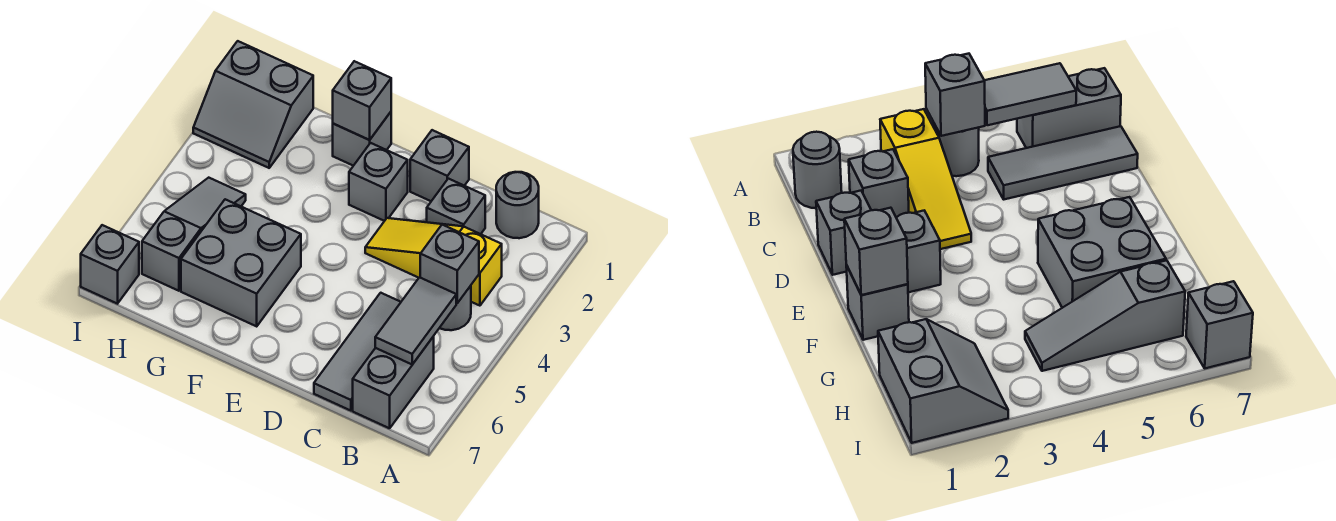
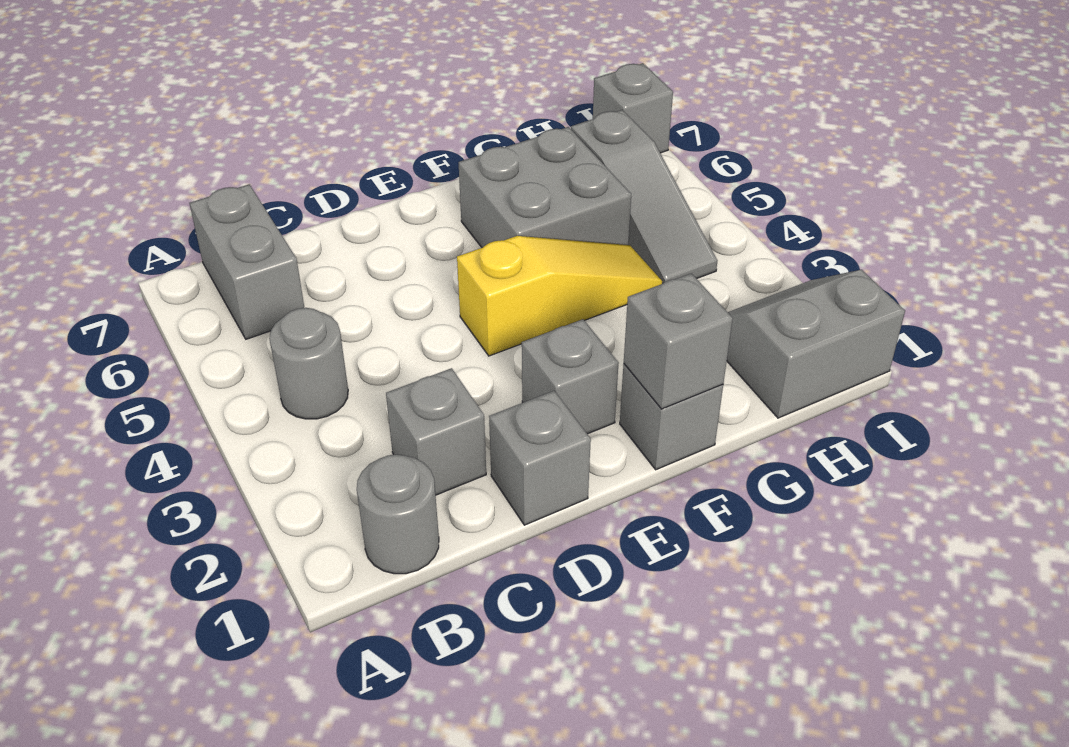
yellow 1x3 slope [365,218,502,306] -> yellow 1x3 slope moved to [457,236,662,356]
grey 1x1 brick [420,225,479,303] -> none
grey 1x2 tile [375,277,456,364] -> none
grey 1x3 tile [314,293,401,411] -> none

